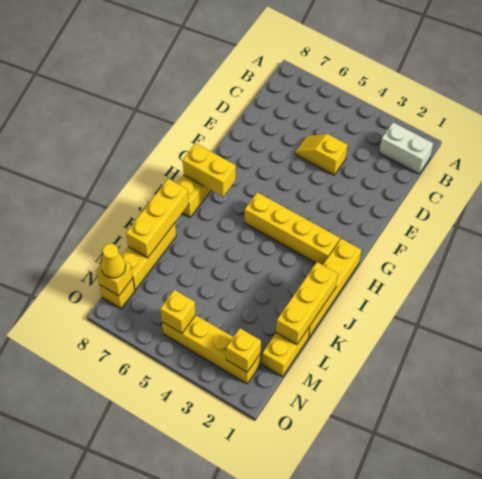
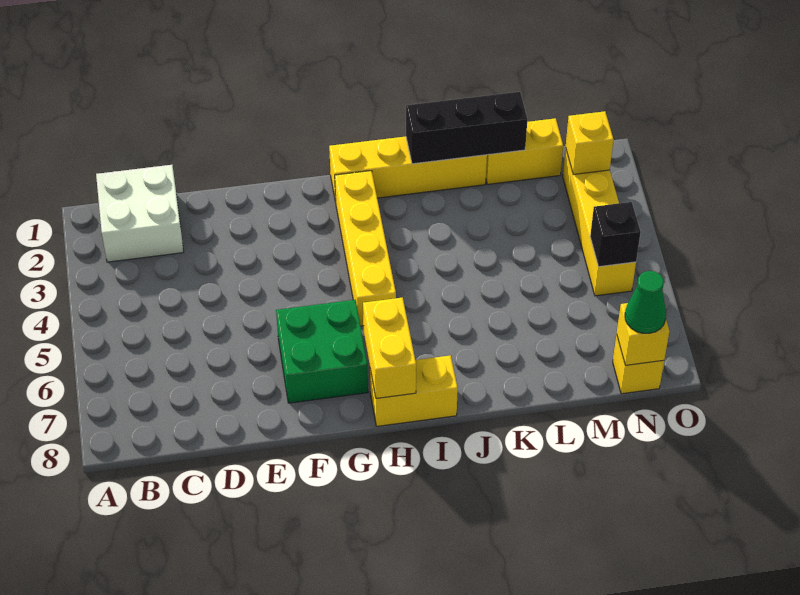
white 1x2 brick [379,122,433,174] -> white 2x2 brick [96,165,184,262]
yellow 1x2 slope [295,134,347,175] -> none
none -> green 2x2 brick [276,300,368,403]
yellow 1x3 brick [276,262,338,345] -> black 1x3 brick [406,92,527,164]
yellow 1x3 brick [126,179,189,258] -> none
yellow 1x3 brick [122,223,176,290] -> none
yellow 1x1 brick [160,290,196,333] -> black 1x1 brick [590,202,641,267]
yellow 1x1 cone [101,244,126,278] -> green 1x1 cone [625,271,666,333]

